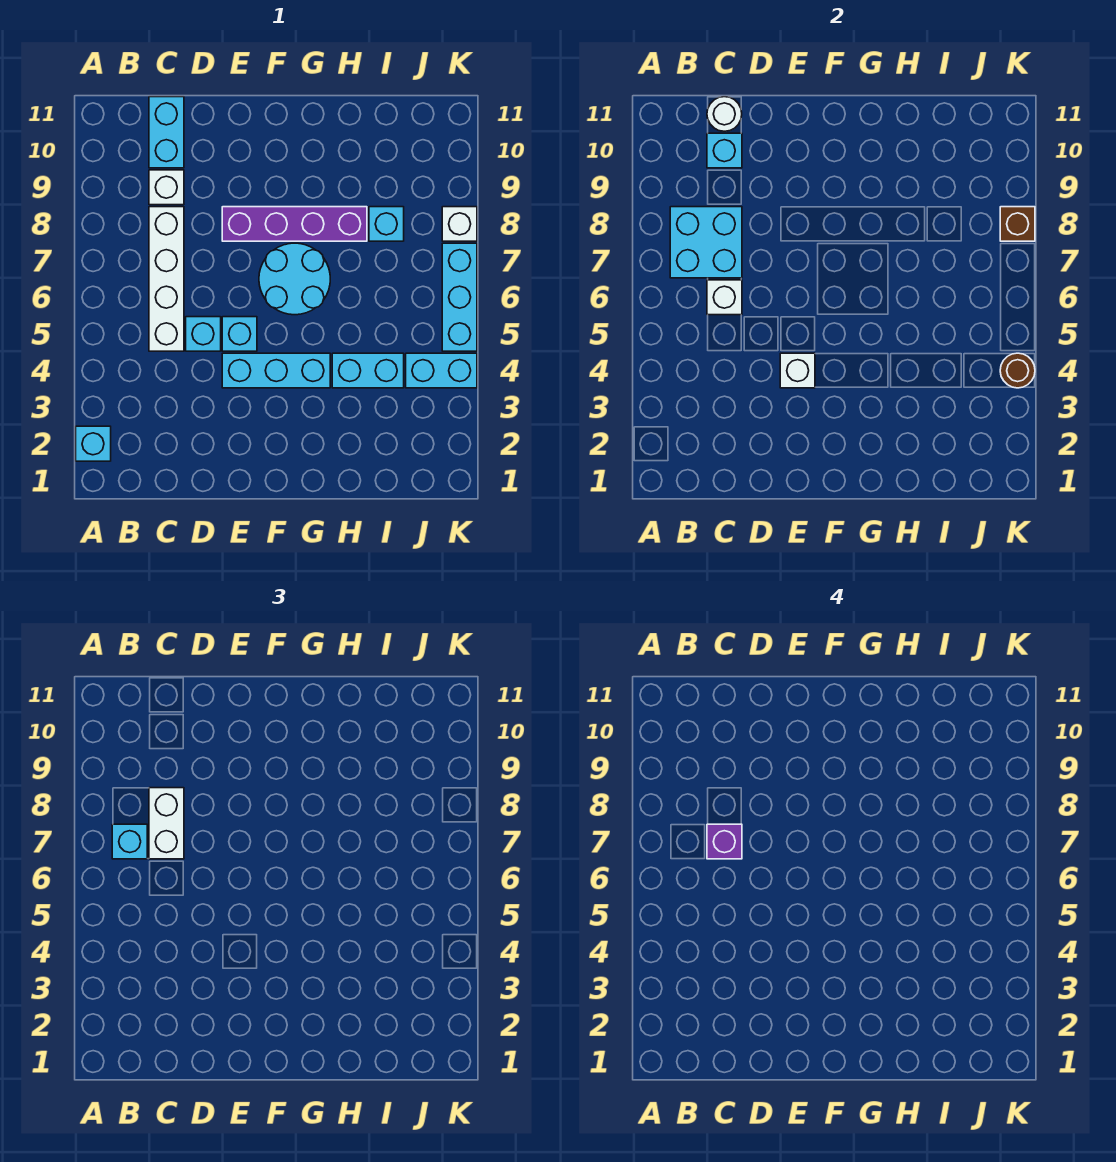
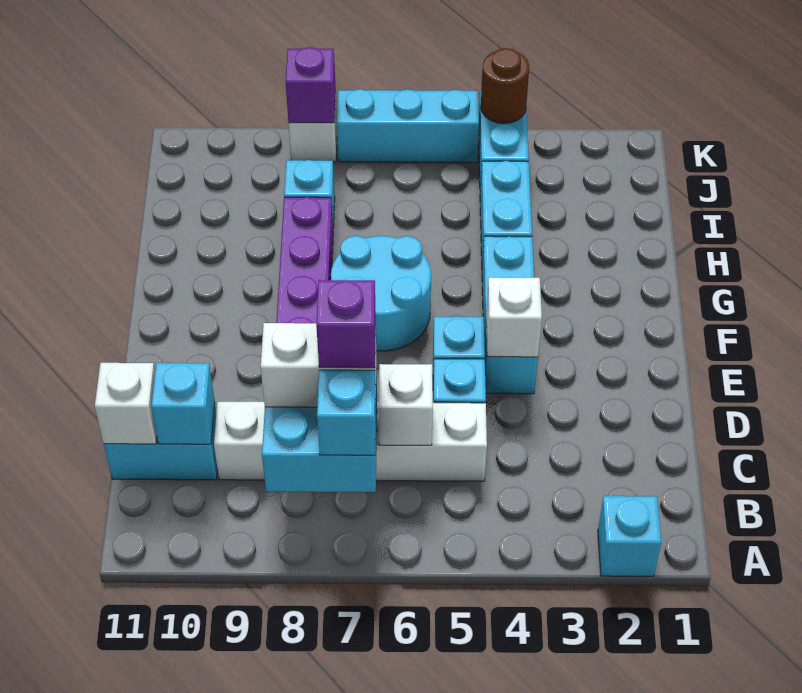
white 1x1 round brick [707,97,742,131] -> white 1x1 brick [95,363,157,444]
brown 1x1 brick [1000,207,1035,241] -> purple 1x1 brick [286,47,336,123]

